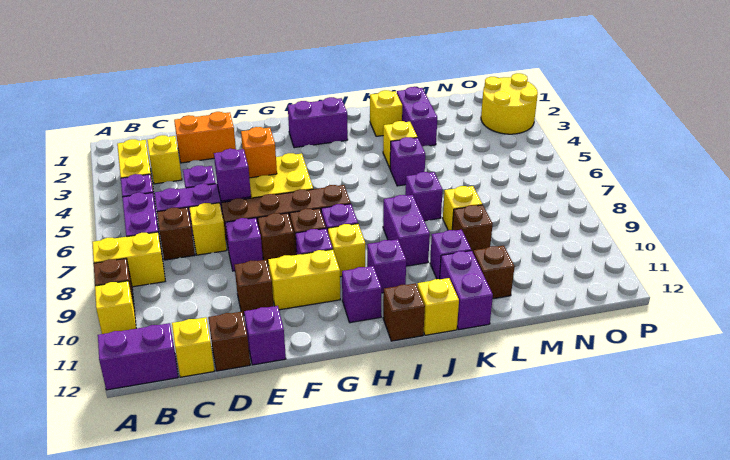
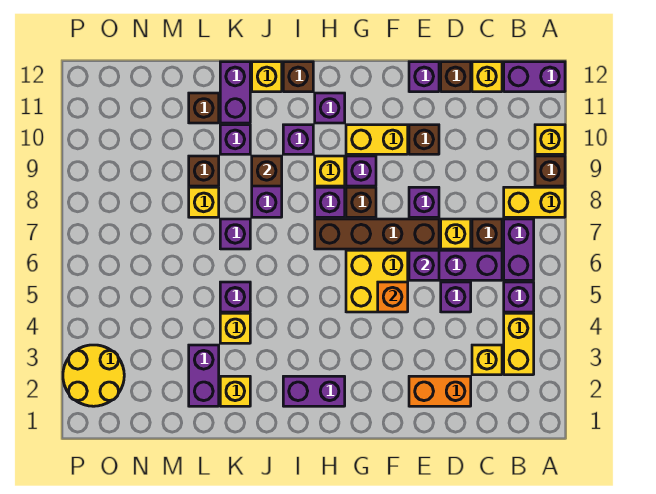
brown 1x1 brick [258,213,295,266] -> brown 1x1 brick moved to [252,156,282,186]

